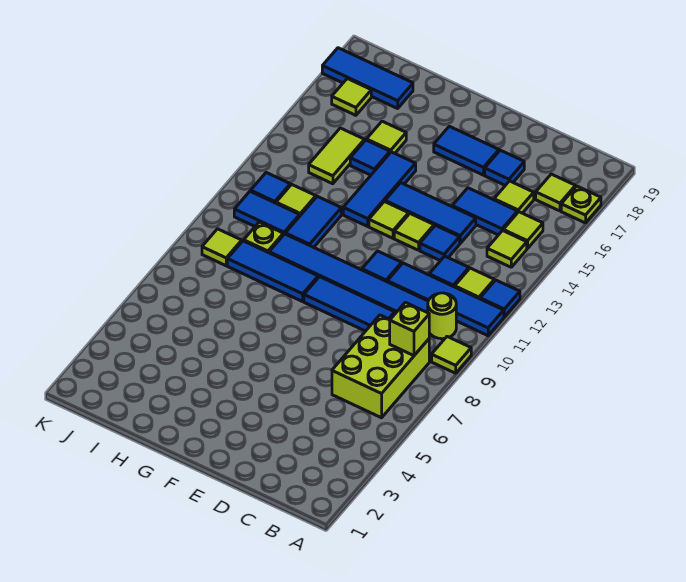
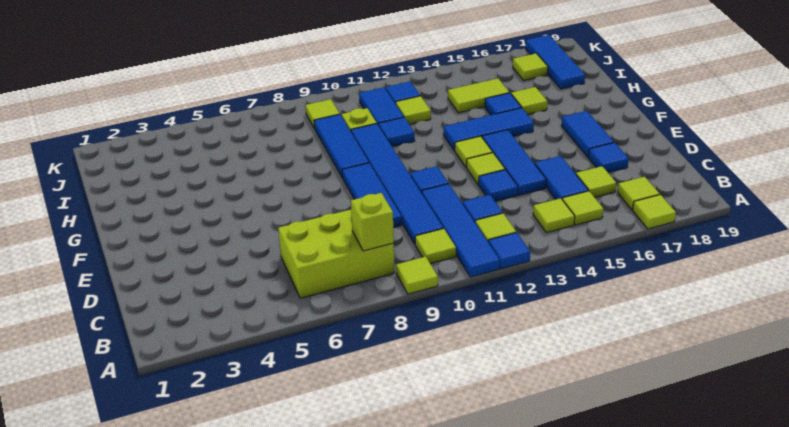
lime 1x1 plate [561,186,601,223] -> lime 1x1 tile [633,195,676,229]
lime 1x1 round brick [428,293,456,339] -> lime 1x1 tile [415,228,456,264]
blue 1x2 tile [285,196,341,247] -> blue 1x1 tile [379,117,415,147]

